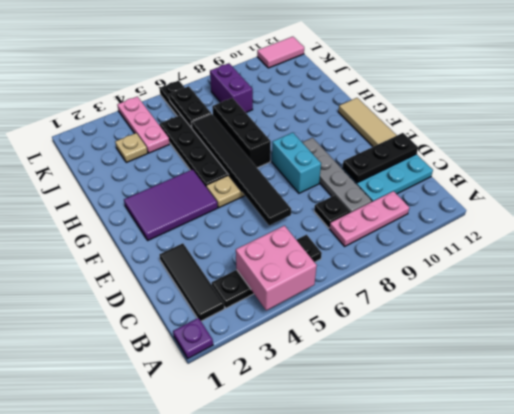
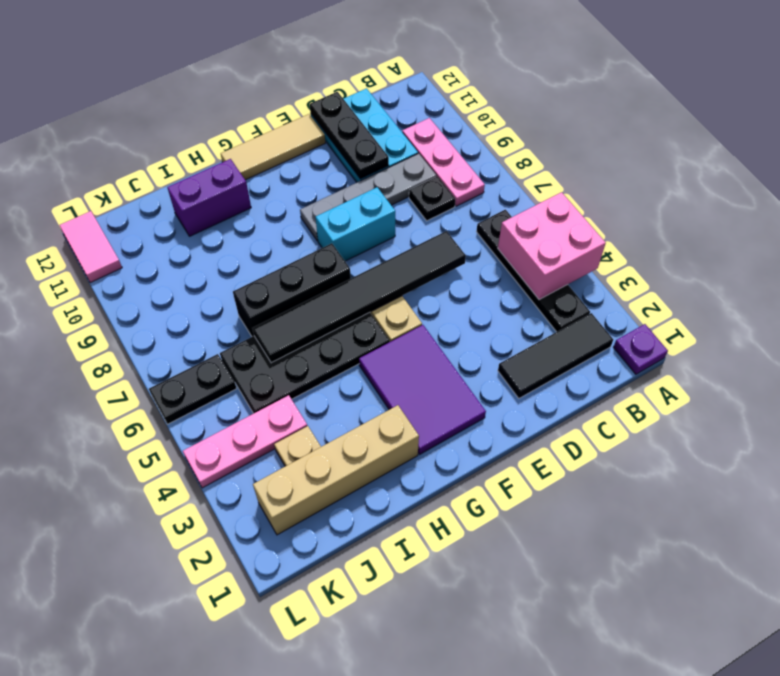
none -> tan 1x4 brick [253,405,419,535]
black 1x2 plate [169,86,211,128] -> none
purple 1x2 brick [210,63,253,112] -> purple 1x2 brick moved to [167,159,251,236]

